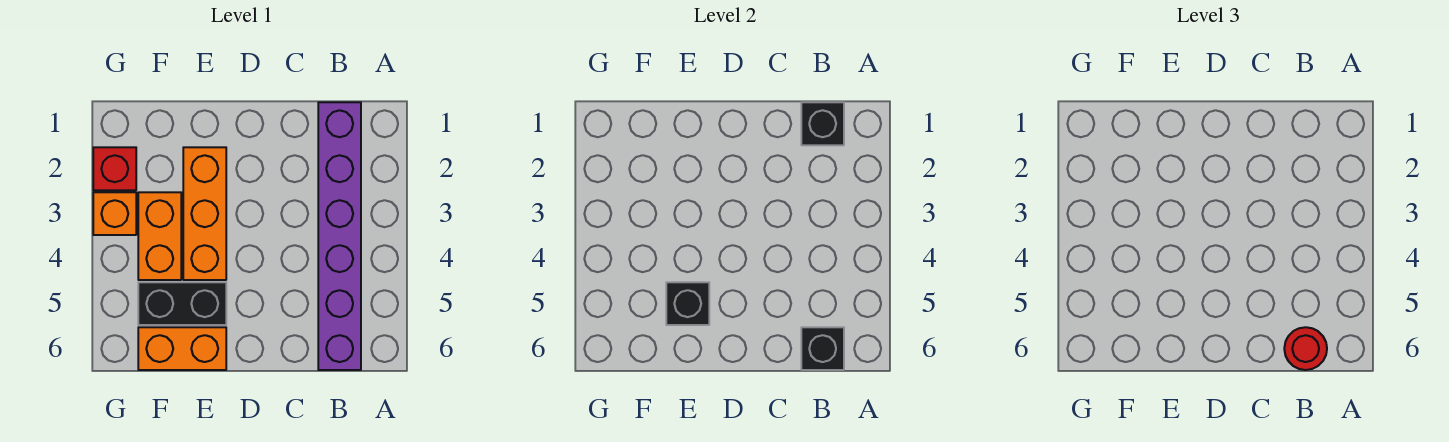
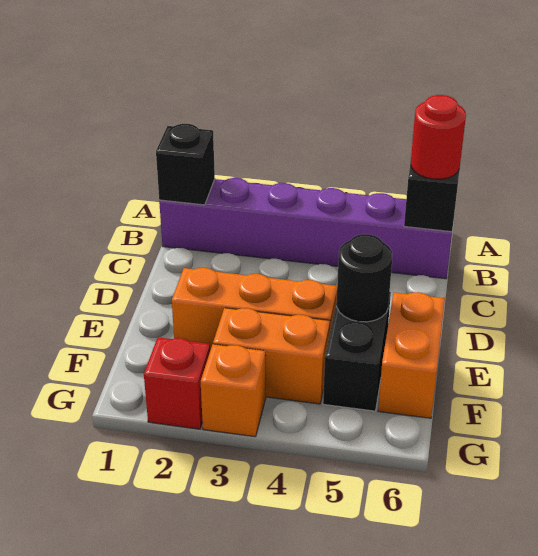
black 1x1 brick [666,282,709,325] -> black 1x1 round brick [337,234,392,322]

